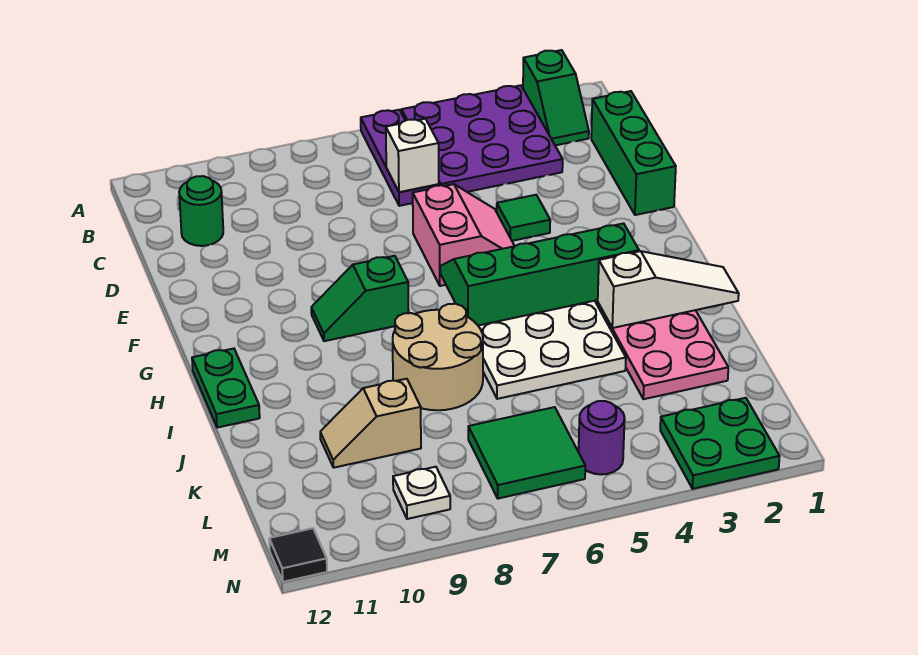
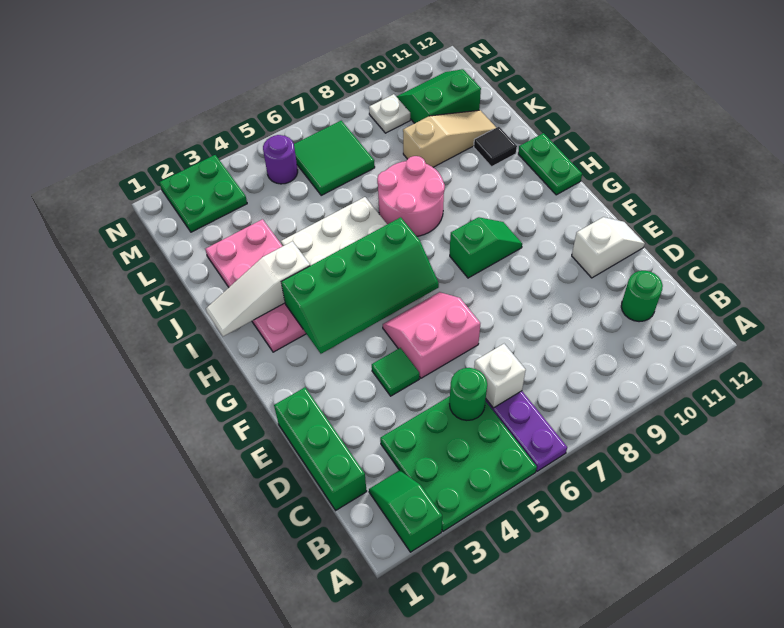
purple 3x3 plate [402,85,563,192] -> green 3x3 plate [380,396,537,531]
none -> green 1x1 round brick [450,368,487,420]
pink 2x2 slope [413,184,514,286] -> pink 2x2 slope turned to [383,292,480,378]
none -> white 1x2 slope [572,217,645,278]
tan 2x2 round brick [393,304,483,410] -> pink 2x2 round brick [377,156,445,236]
tan 1x2 slope [320,379,421,468] -> tan 1x3 slope [403,110,496,167]
none -> green 2x2 slope [397,69,481,123]
black 1x1 tile [269,528,327,582] -> black 1x1 tile moved to [474,127,517,167]

